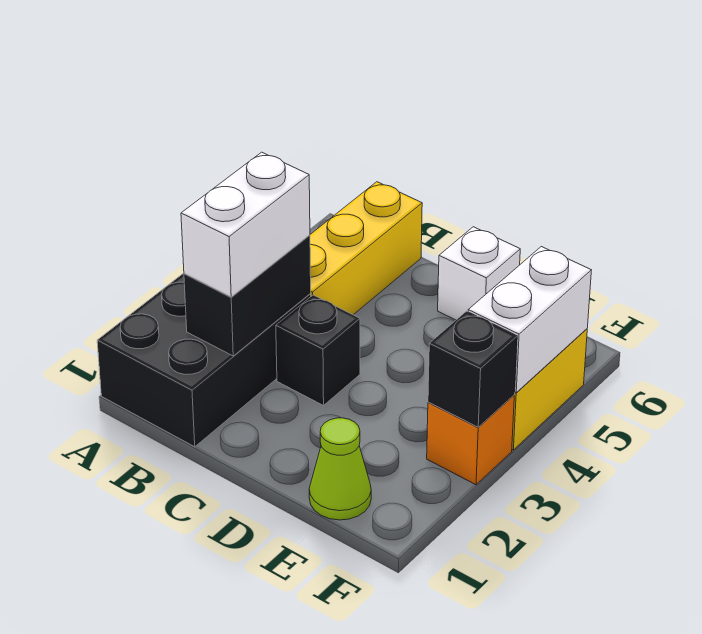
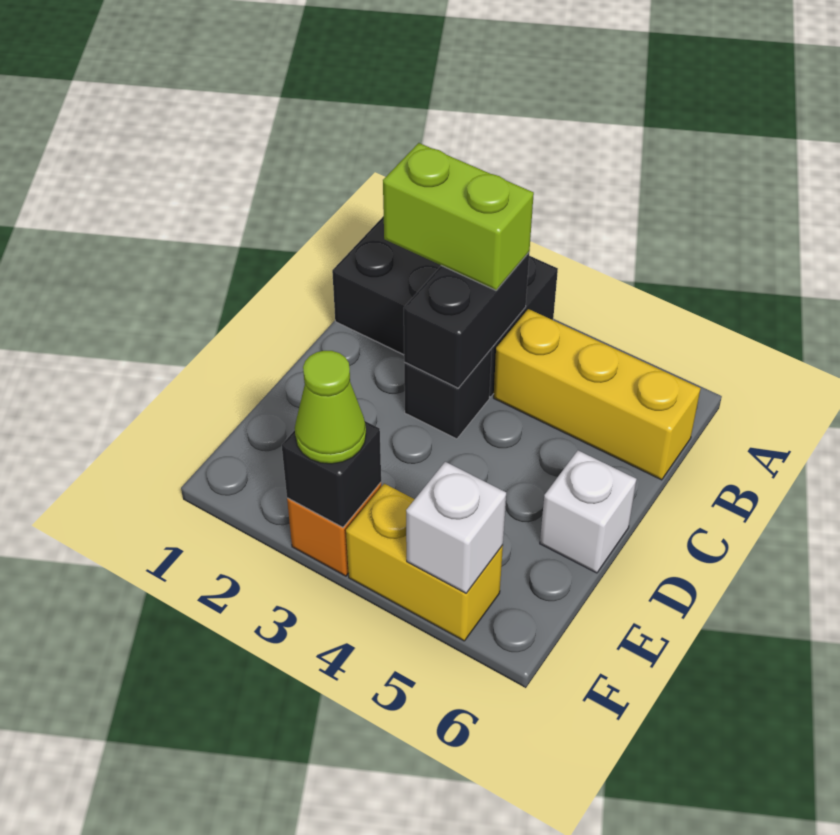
black 1x2 brick [184,235,311,356] -> black 1x2 brick turned to [404,253,529,388]
white 1x2 brick [181,152,310,297] -> lime 1x2 brick [383,143,534,290]
lime 1x1 cone [309,418,371,520] -> lime 1x1 cone moved to [295,351,366,464]
white 1x2 brick [468,247,591,393] -> white 1x1 brick [406,462,506,593]

